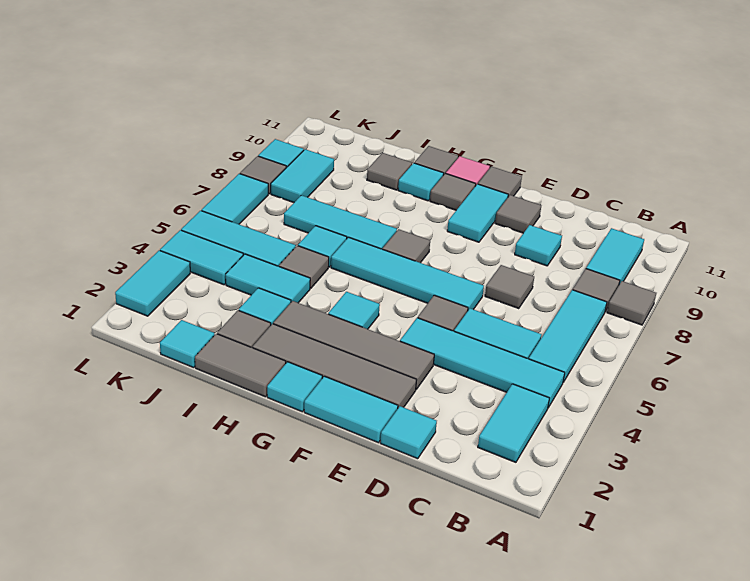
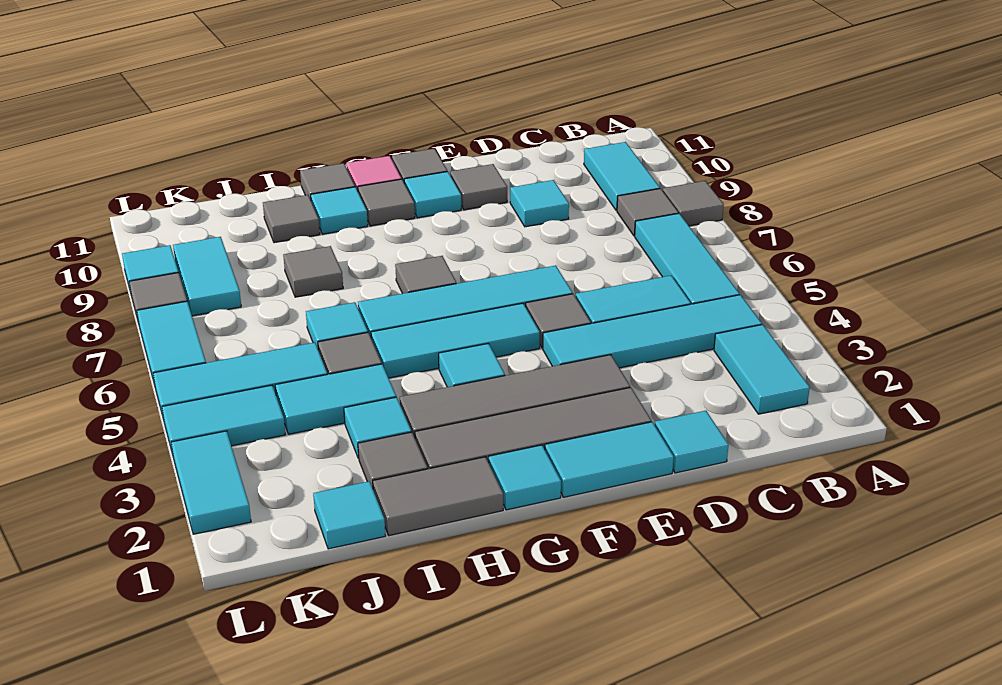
grey 1x1 tile [485,265,534,309] -> grey 1x1 tile moved to [283,246,343,297]
cyan 1x2 tile [447,184,508,242] -> cyan 1x1 tile [404,172,461,218]
cyan 1x3 tile [284,195,397,249] -> cyan 1x3 tile moved to [371,303,540,378]

